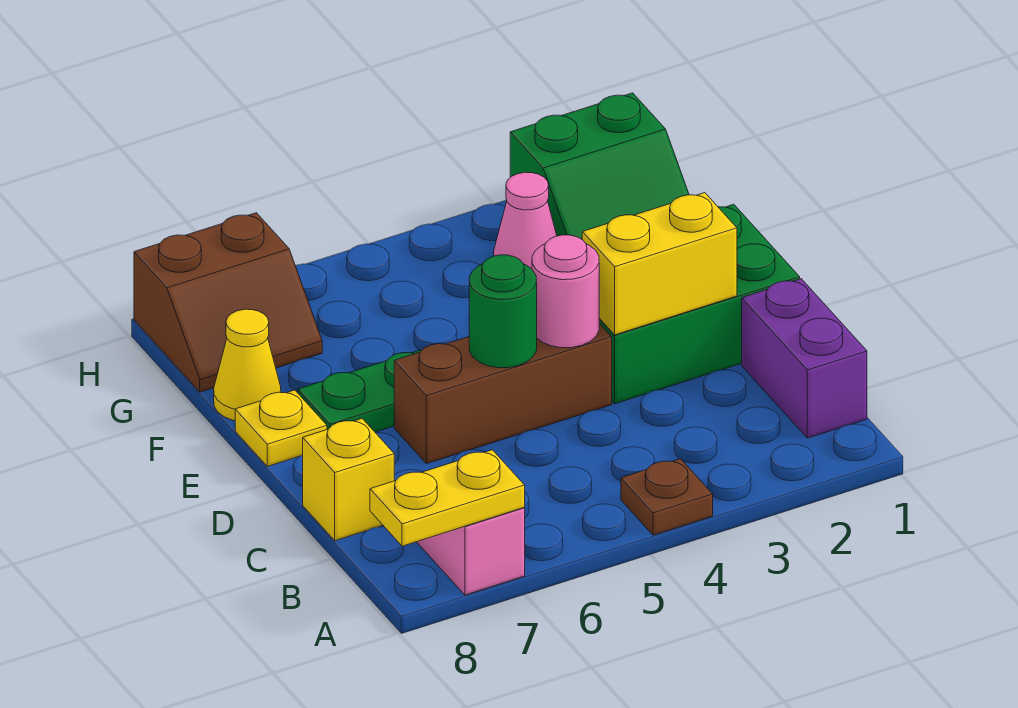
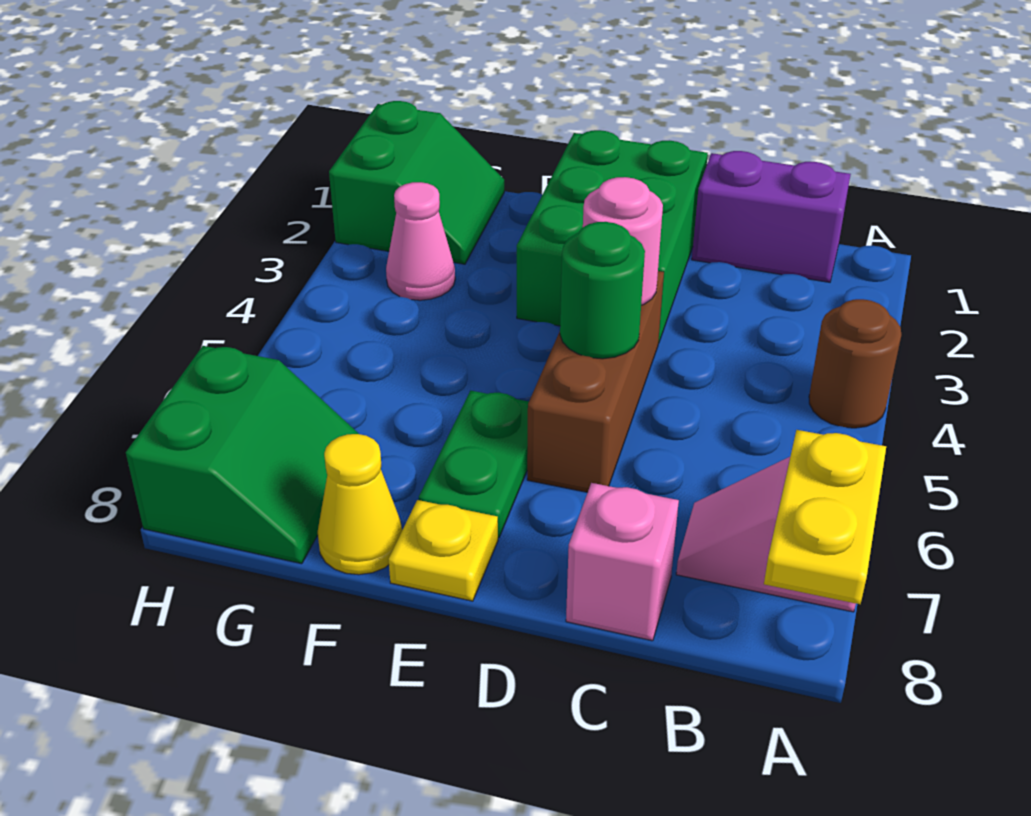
brown 1x1 plate [621,459,713,535] -> brown 1x1 round brick [809,299,901,428]
yellow 1x1 brick [303,419,394,541] -> pink 1x1 brick [566,483,679,641]
yellow 1x2 brick [582,193,737,335] -> none
brown 2x2 slope [134,213,322,392] -> green 2x2 slope [126,346,359,564]

